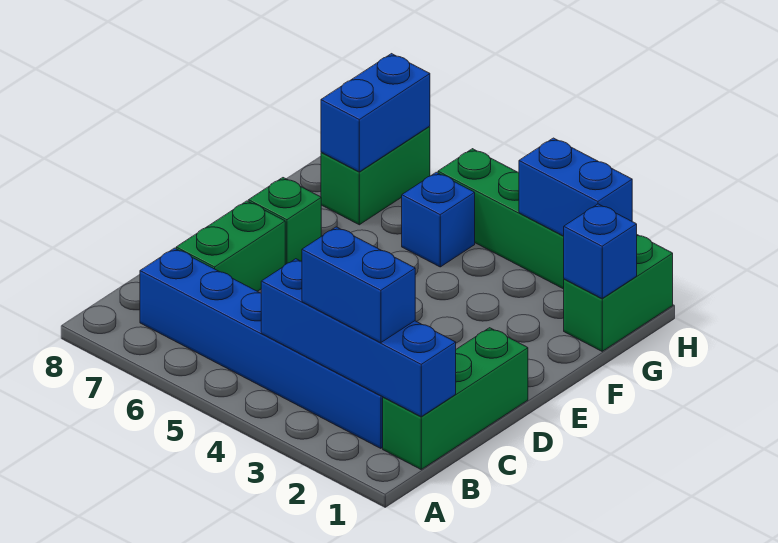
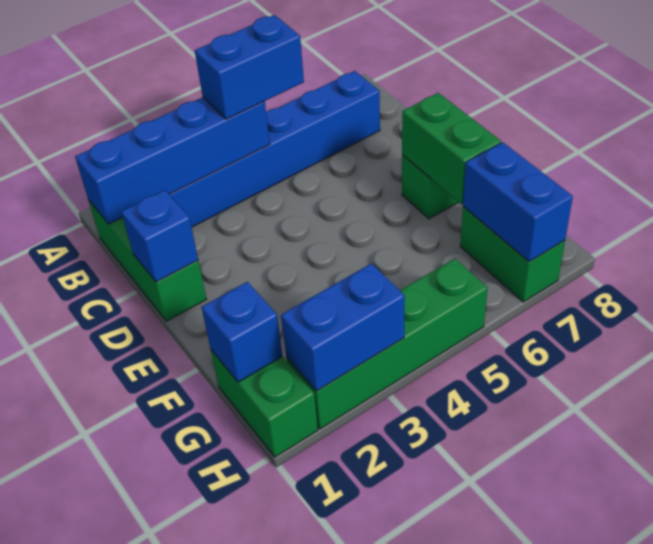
blue 1x2 brick [302,227,415,343] -> blue 1x2 brick moved to [195,15,304,119]
green 1x2 brick [176,201,285,291] -> green 1x2 brick moved to [402,93,501,204]
blue 1x1 brick [402,172,475,267] -> blue 1x1 brick moved to [121,190,198,282]

